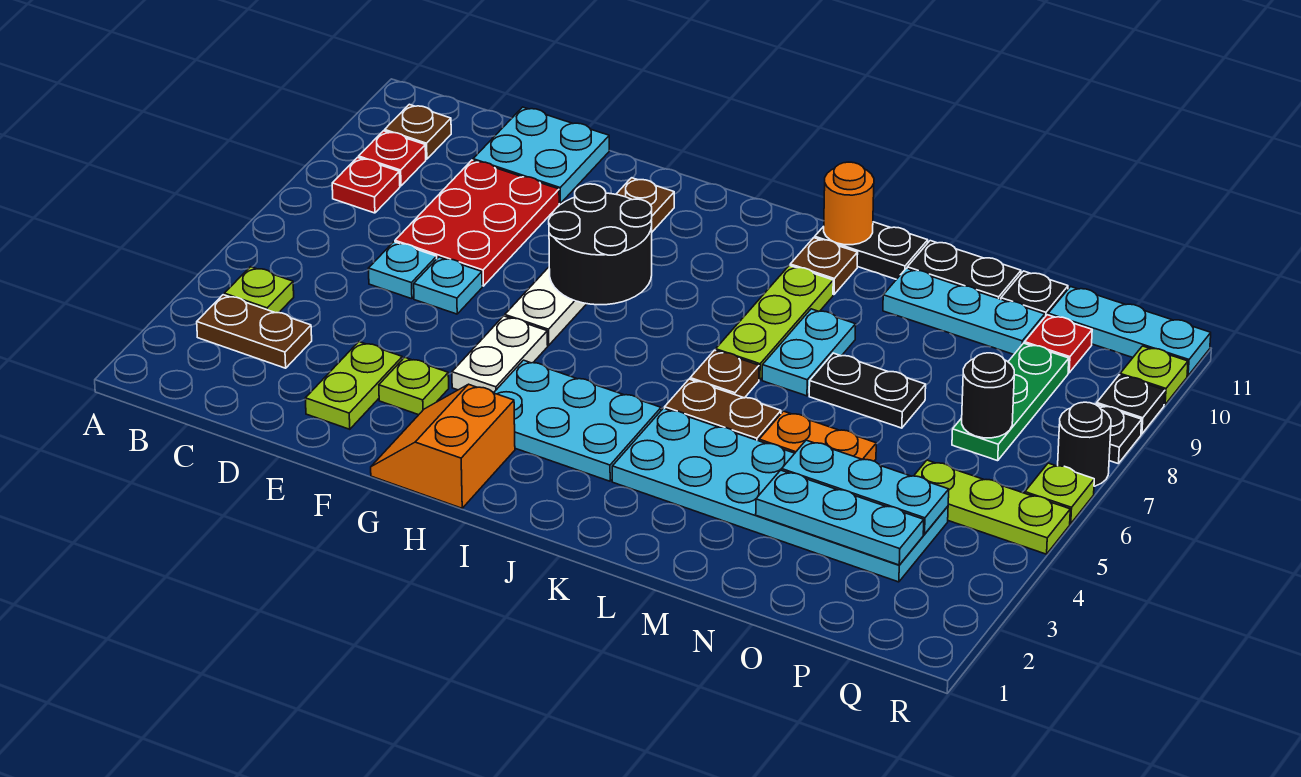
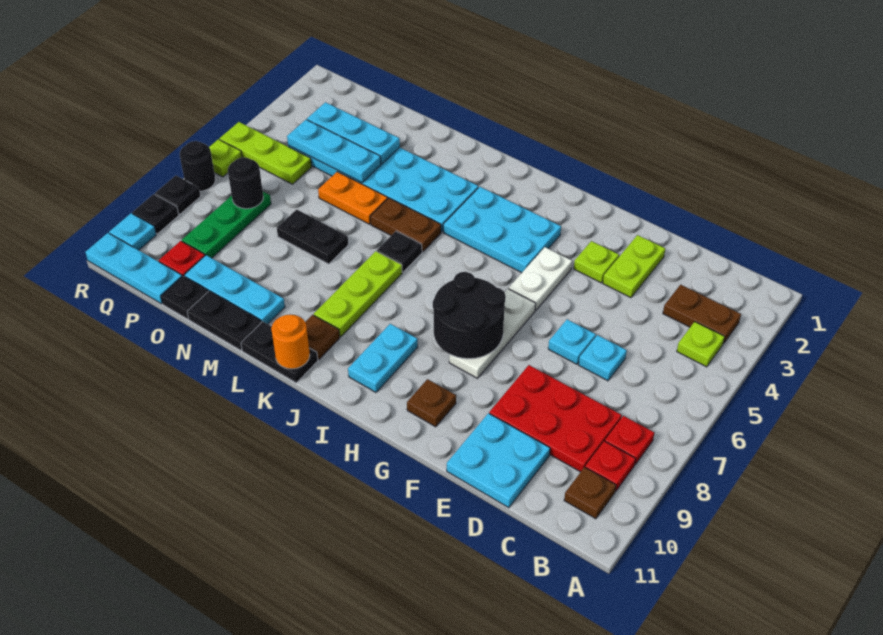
red 2x3 plate [395,160,559,286] -> red 2x3 plate turned to [489,365,622,472]
orange 2x2 slope [371,384,515,508] -> none
brown 1x1 plate [690,350,759,398] -> black 1x1 plate [377,231,422,272]
cyan 1x2 plate [762,309,856,396] -> cyan 1x2 plate moved to [348,324,418,392]
lime 1x1 plate [1120,346,1188,405] -> cyan 1x1 plate [109,213,156,250]

